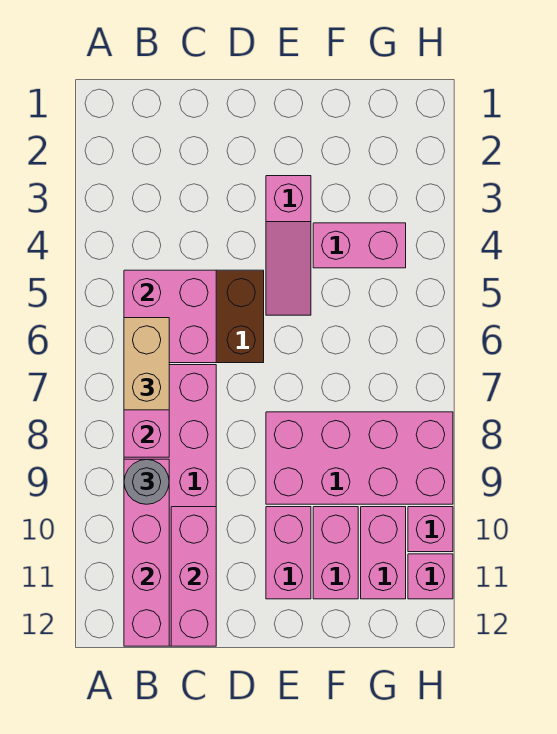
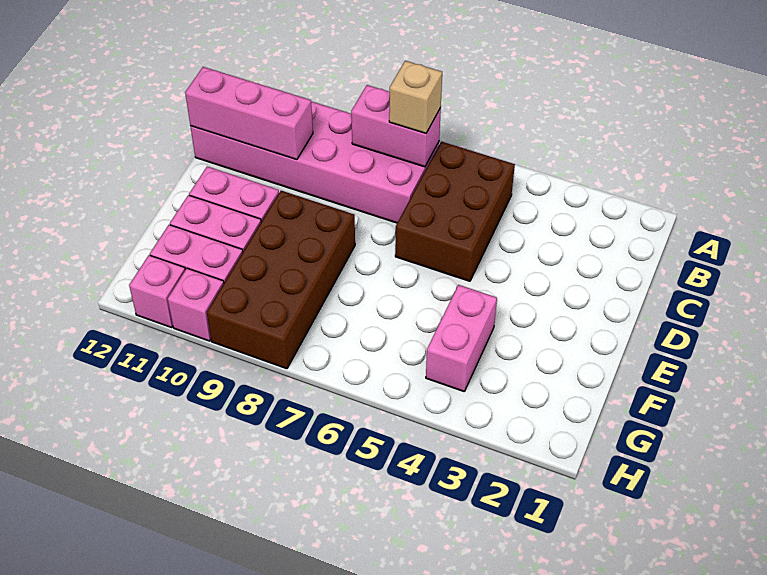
pink 2x2 brick [124,270,216,363] -> none
tan 1x2 brick [124,318,169,410] -> tan 1x1 brick [389,61,442,133]
pink 1x4 brick [124,459,169,646] -> none
grey 1x1 round brick [124,459,169,504] -> none
pink 1x3 slope [266,176,311,315] -> none
pink 2x4 brick [266,412,453,504] -> brown 2x4 brick [207,191,355,369]

